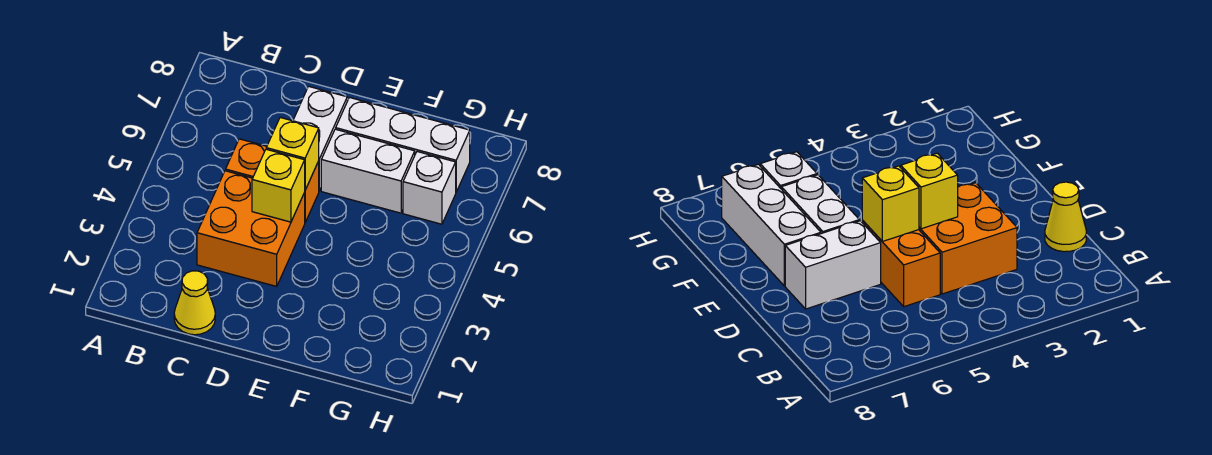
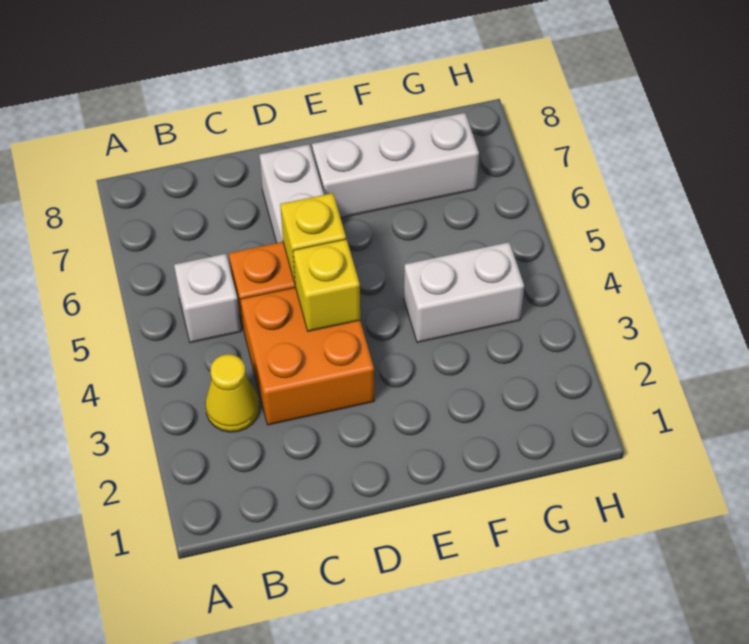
yellow 1x1 cone [174,271,215,335] -> yellow 1x1 cone moved to [205,354,259,432]
white 1x2 brick [321,129,415,213] -> white 1x2 brick moved to [404,242,524,343]
white 1x1 brick [403,152,456,224] -> white 1x1 brick moved to [174,254,241,343]

